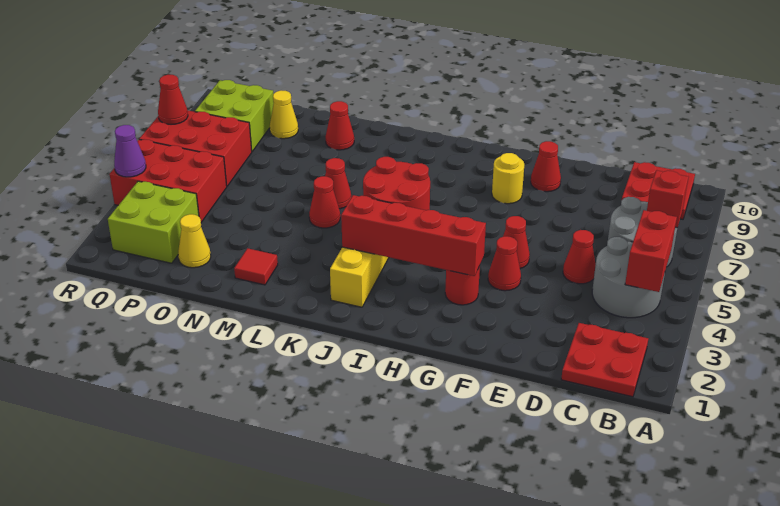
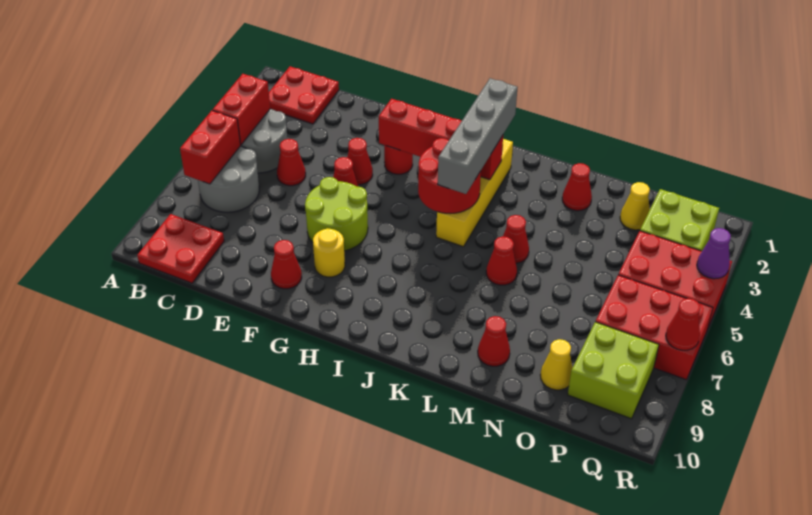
red 1x1 brick [647,170,688,228] -> red 1x2 brick [180,111,241,184]
none -> lime 2x2 round brick [305,177,368,251]
none -> grey 1x4 brick [438,78,518,194]
red 1x1 tile [234,248,278,285] -> red 1x1 cone [562,163,592,211]

